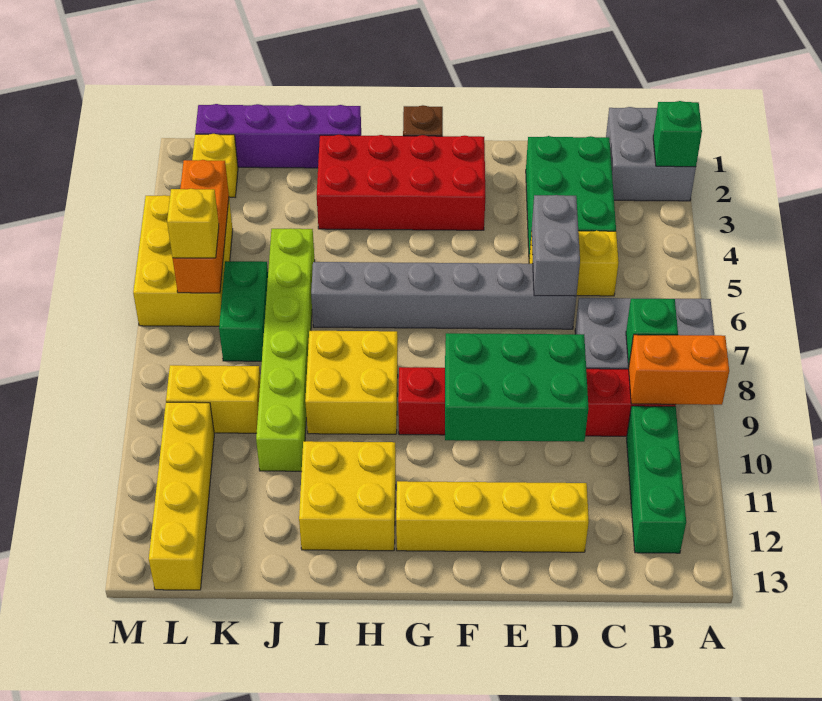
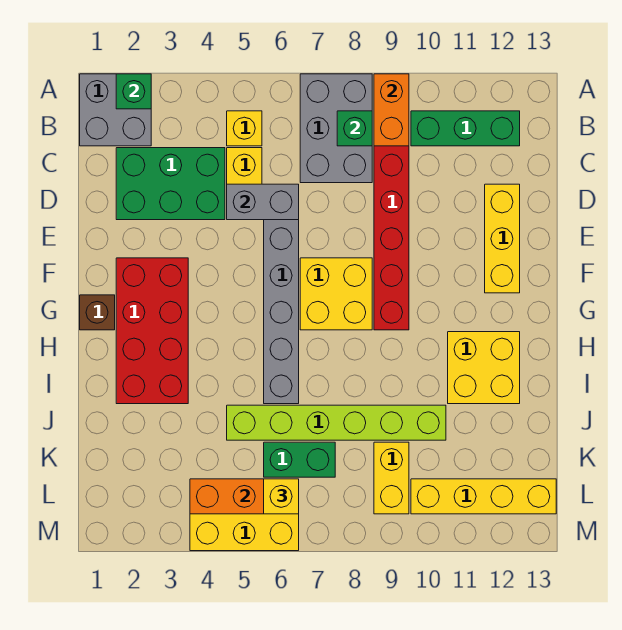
green 2x3 brick [445,333,588,442] -> none
yellow 1x4 brick [396,481,589,552] -> yellow 1x3 brick [485,184,520,293]
yellow 2x2 brick [305,331,398,434] -> yellow 2x2 brick moved to [300,258,372,330]
purple 1x4 brick [195,104,361,168] -> none
yellow 1x1 brick [192,134,238,197] -> yellow 1x1 brick moved to [227,111,262,146]

